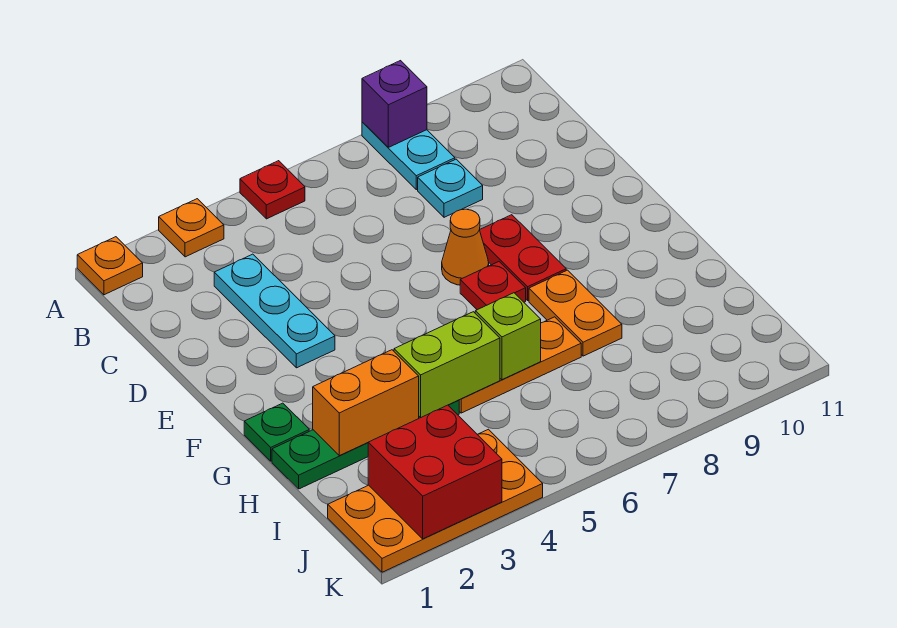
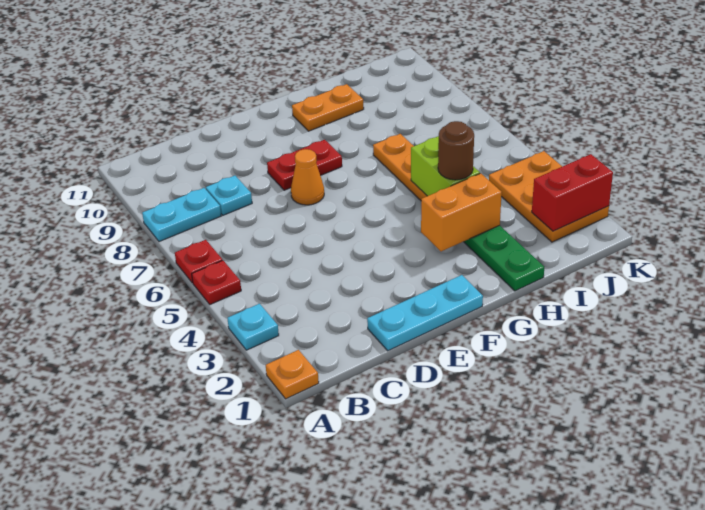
orange 1x1 plate [159,199,224,257] -> cyan 1x1 plate [227,304,279,350]
purple 1x1 brick [362,61,427,147] -> none
cyan 1x3 plate [214,254,335,368] -> cyan 1x3 plate moved to [367,275,483,351]
red 1x1 plate [460,262,526,310] -> red 1x1 plate moved to [175,240,222,283]
green 1x1 plate [244,403,309,461] -> none
orange 1x2 plate [529,270,622,356] -> orange 1x2 plate moved to [292,84,364,131]
orange 1x2 brick [313,350,419,456] -> orange 1x2 brick turned to [421,173,502,251]
none -> brown 1x1 round brick [438,121,474,180]
lime 1x1 brick [475,293,541,380] -> none
orange 2x4 plate [328,429,543,572] -> orange 2x3 plate [489,151,609,242]
red 2x2 brick [368,405,502,539] -> red 1x2 brick [532,154,613,231]

